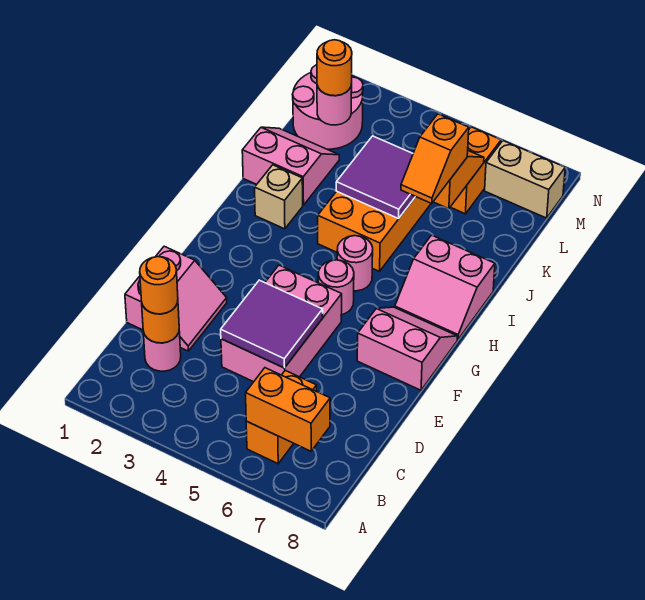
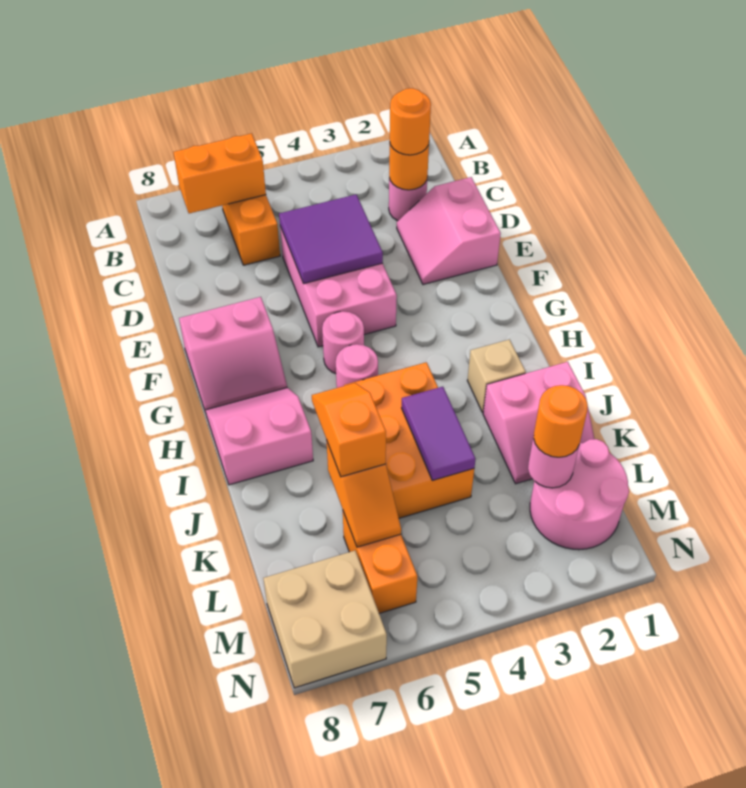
purple 2x2 tile [336,136,415,219] -> purple 1x2 tile [402,387,475,481]
tan 1x2 brick [485,141,565,218] -> tan 2x2 brick [263,551,387,688]

